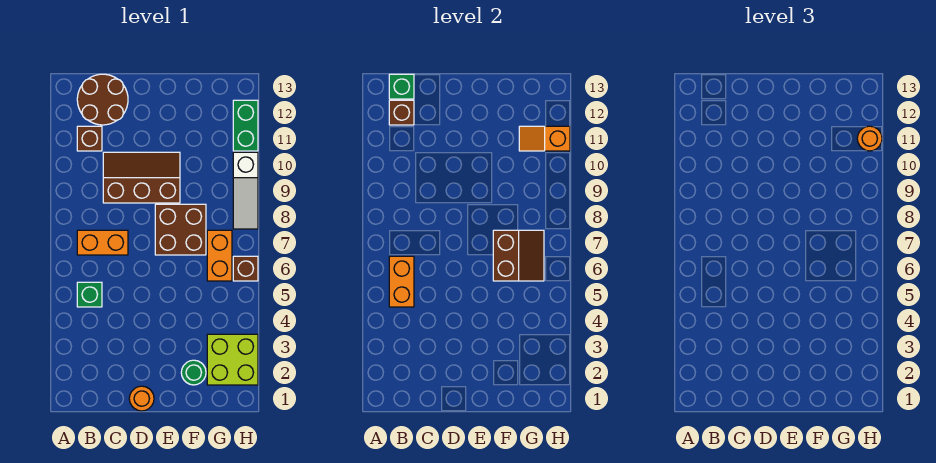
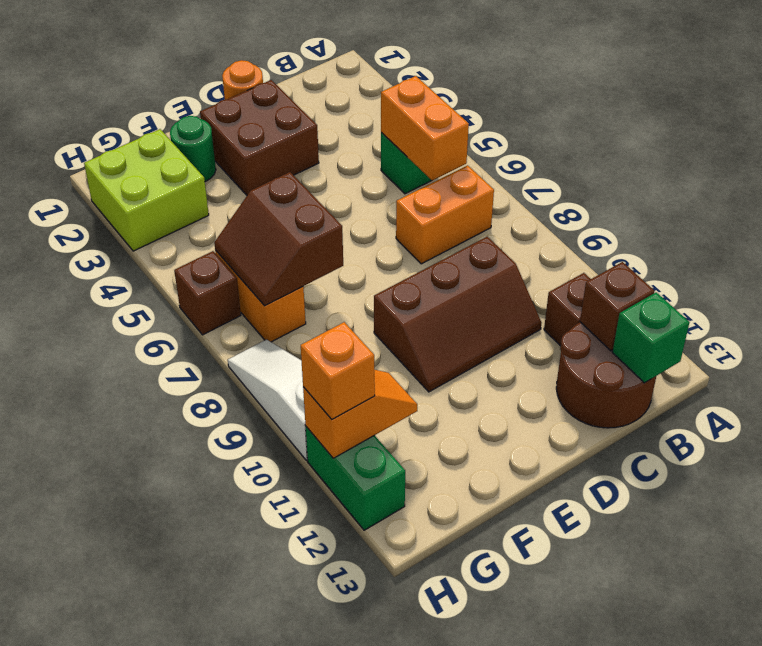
brown 2x2 brick [155,204,206,255] -> brown 2x2 brick moved to [200,80,319,195]
orange 1x1 round brick [857,126,882,151] -> orange 1x1 brick [301,322,375,419]

